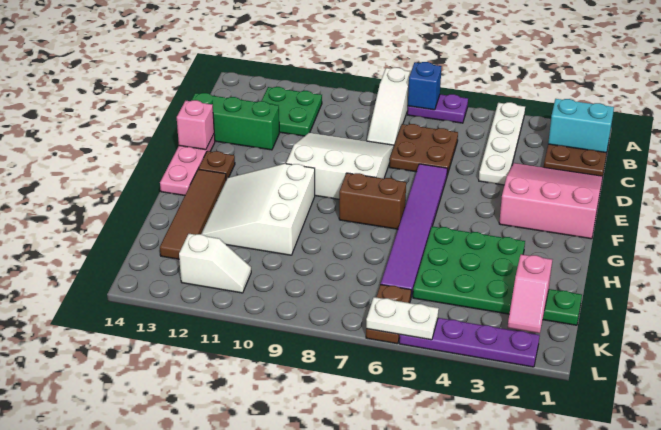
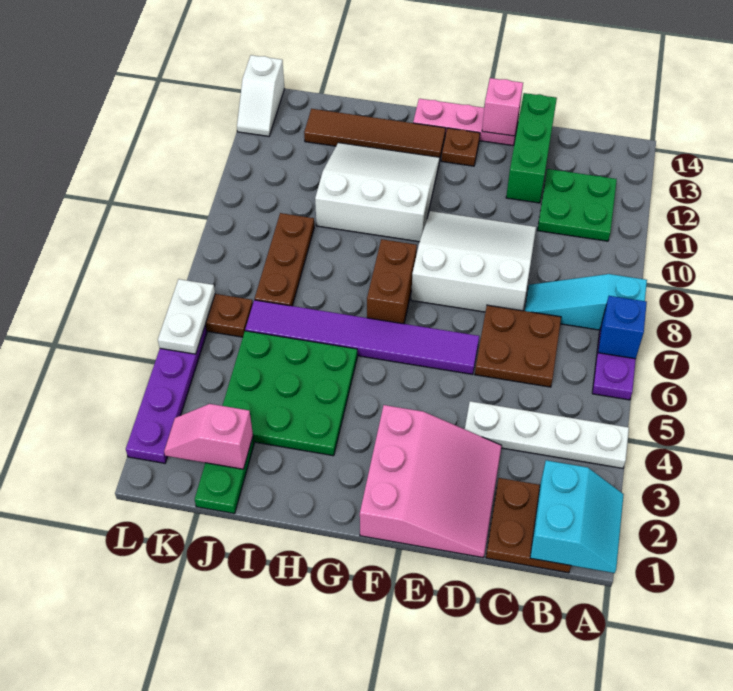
white 1x3 slope [367,68,411,145] -> cyan 1x3 slope [525,274,647,330]
white 3x3 slope [286,133,394,199] -> white 3x3 slope turned to [411,211,536,312]
none -> brown 1x3 plate [255,213,314,306]
white 1x2 slope [179,234,251,293] -> white 1x2 slope moved to [237,55,285,136]

